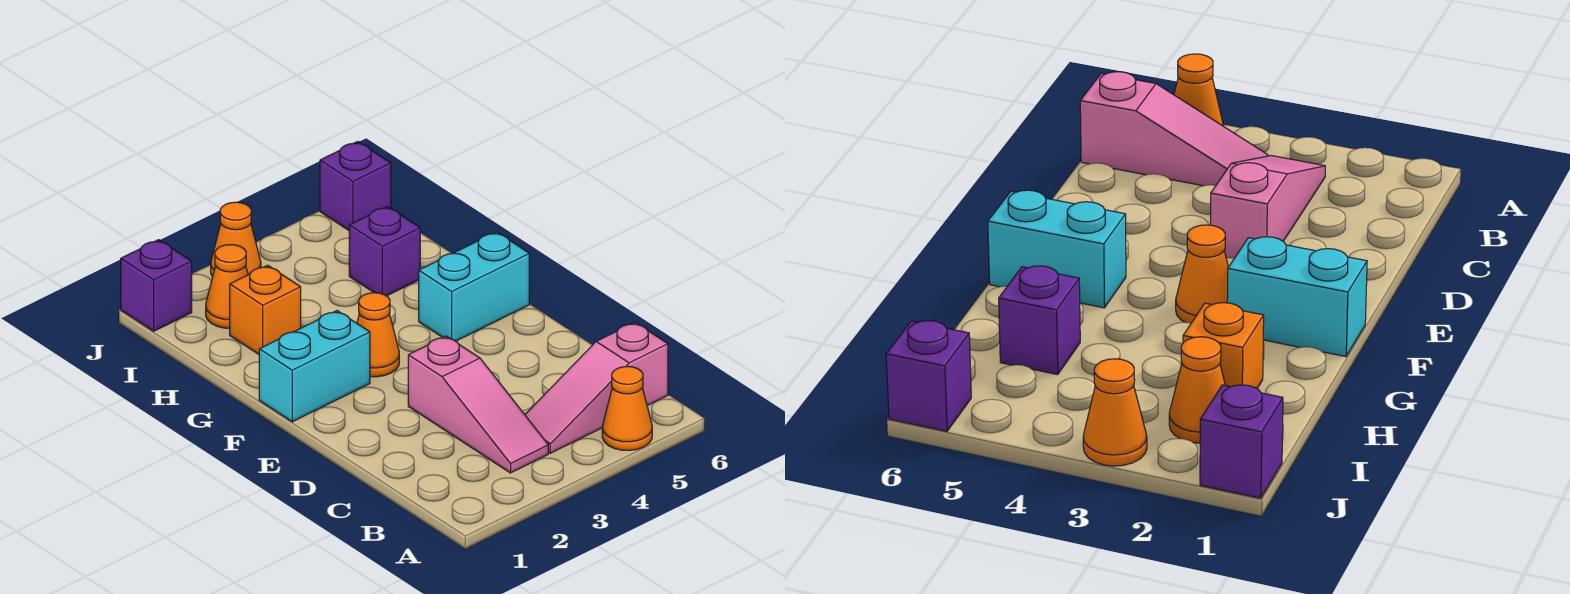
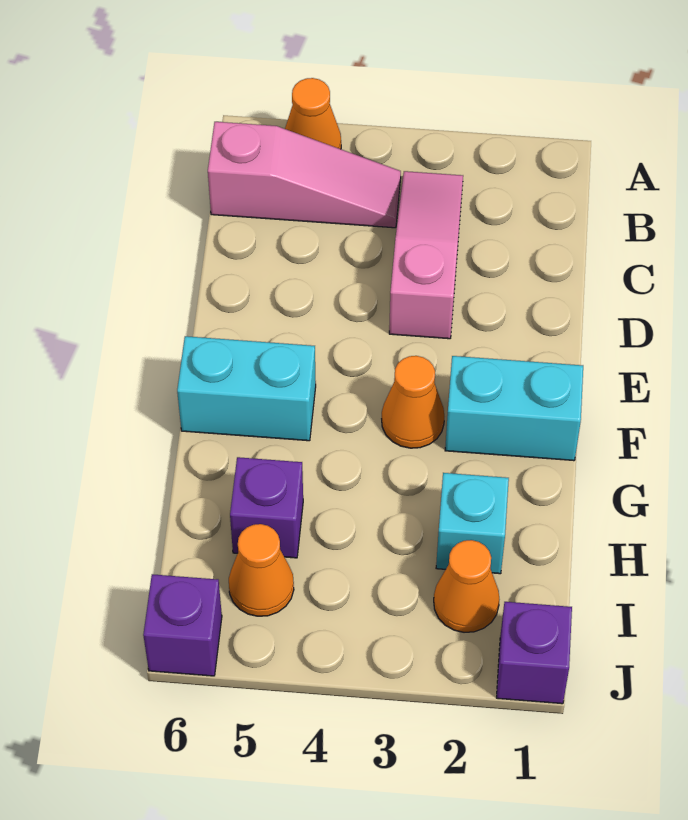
orange 1x1 brick [230,265,301,354] -> cyan 1x1 brick [436,473,509,574]
orange 1x1 cone [211,202,261,277] -> orange 1x1 cone moved to [229,524,294,616]

